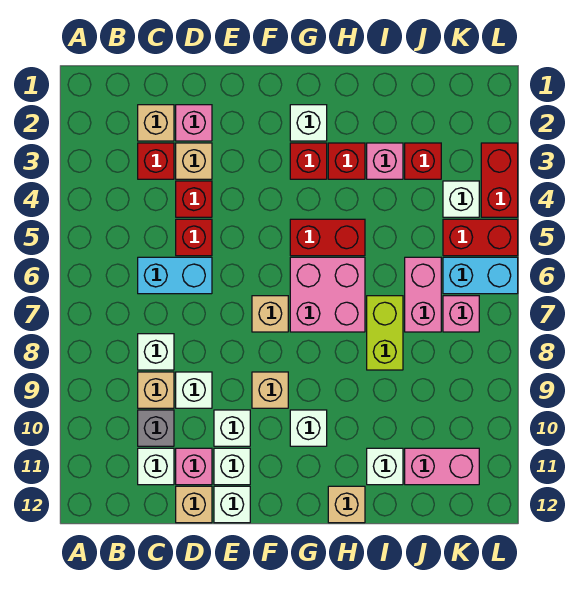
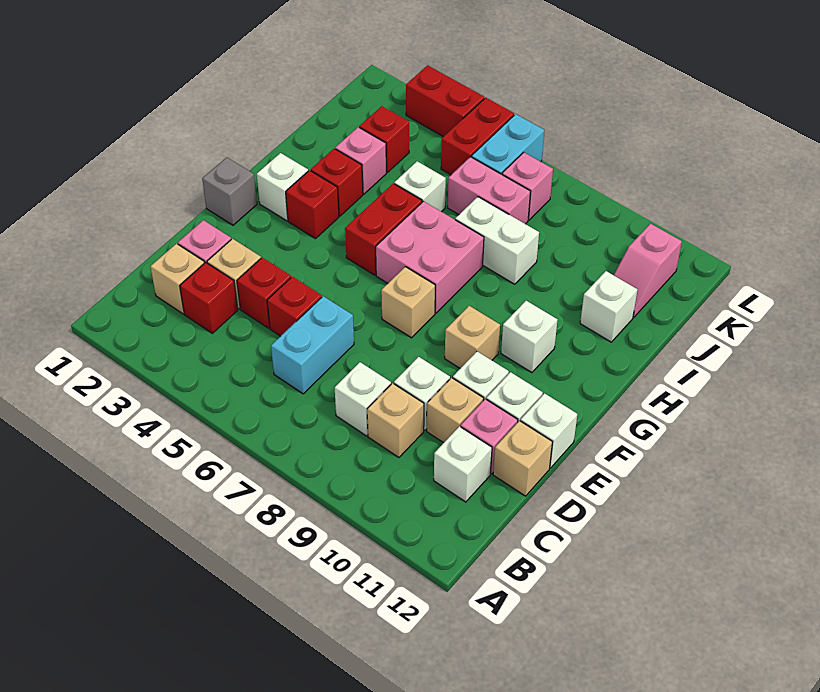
grey 1x1 brick [138,410,174,446] -> grey 1x1 brick moved to [202,158,257,225]
tan 1x1 brick [328,486,365,523] -> tan 1x1 brick moved to [427,378,484,443]
lime 1x2 brick [367,296,403,370] -> white 1x2 brick [455,197,539,284]
pink 1x2 brick [405,448,479,485] -> pink 1x2 slope [614,223,682,318]
white 1x1 brick [443,181,479,217] -> white 1x1 brick moved to [394,161,446,212]

